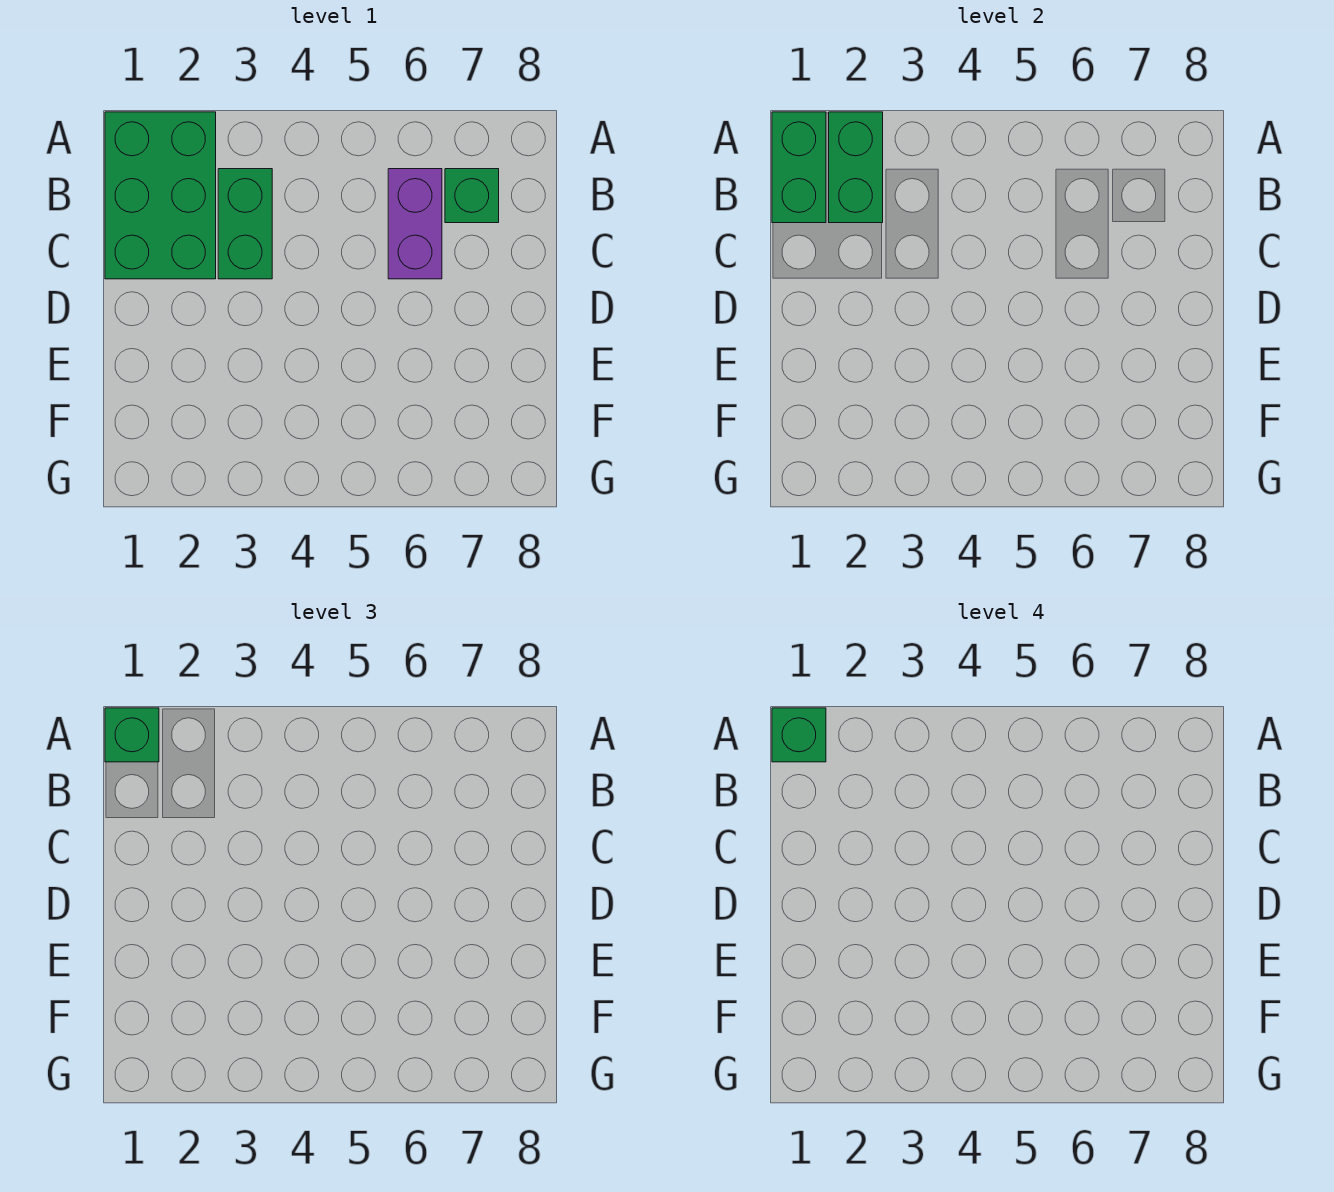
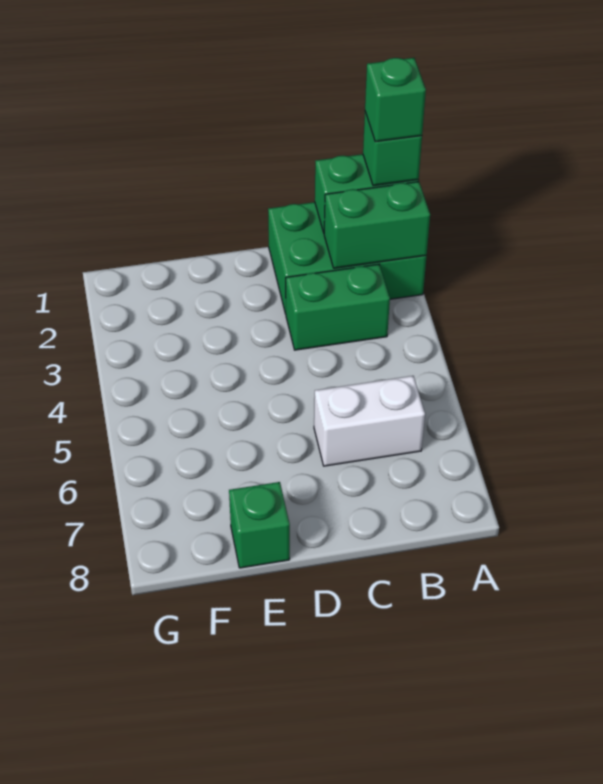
purple 1x2 brick [388,169,442,279] -> white 1x2 brick [314,376,425,466]
green 1x1 brick [445,169,499,223] -> green 1x1 brick moved to [229,482,290,568]

